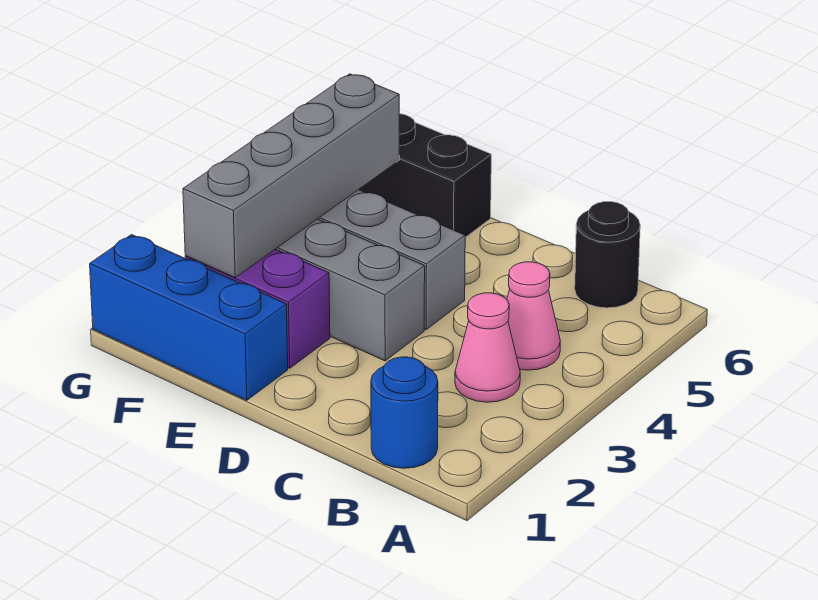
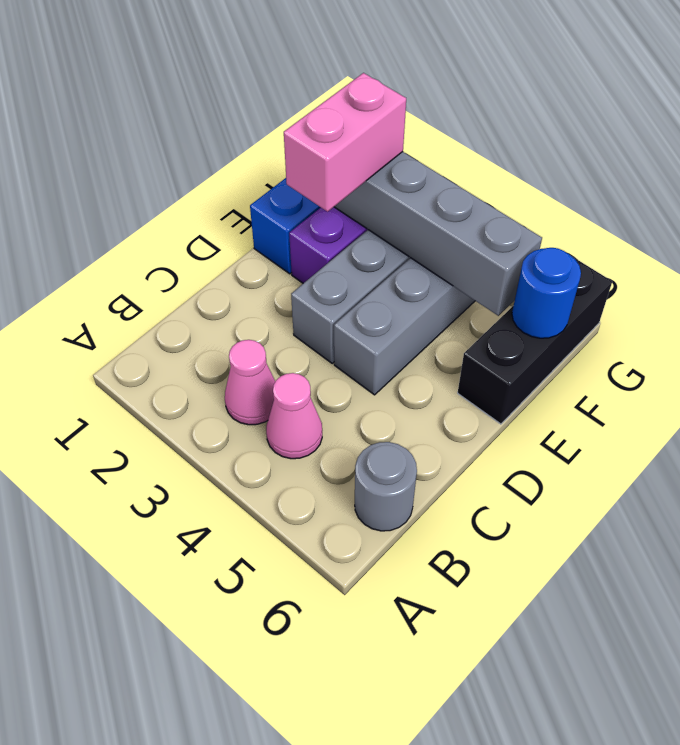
blue 1x1 round brick [371,357,438,468] -> blue 1x1 round brick moved to [512,248,581,338]
black 1x1 round brick [575,202,640,308] -> grey 1x1 round brick [355,442,417,531]
none -> pink 1x2 brick [284,73,406,212]

